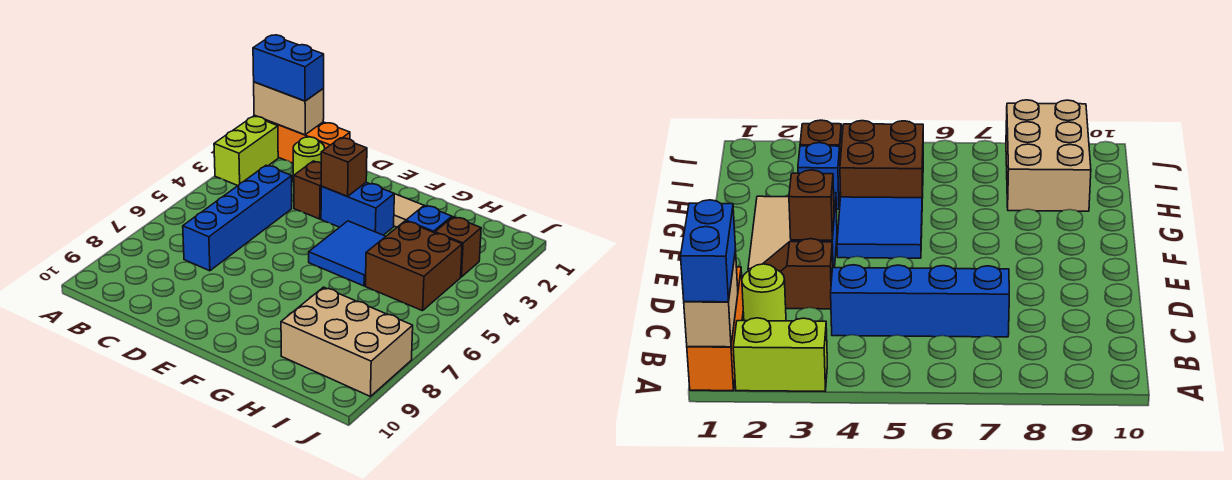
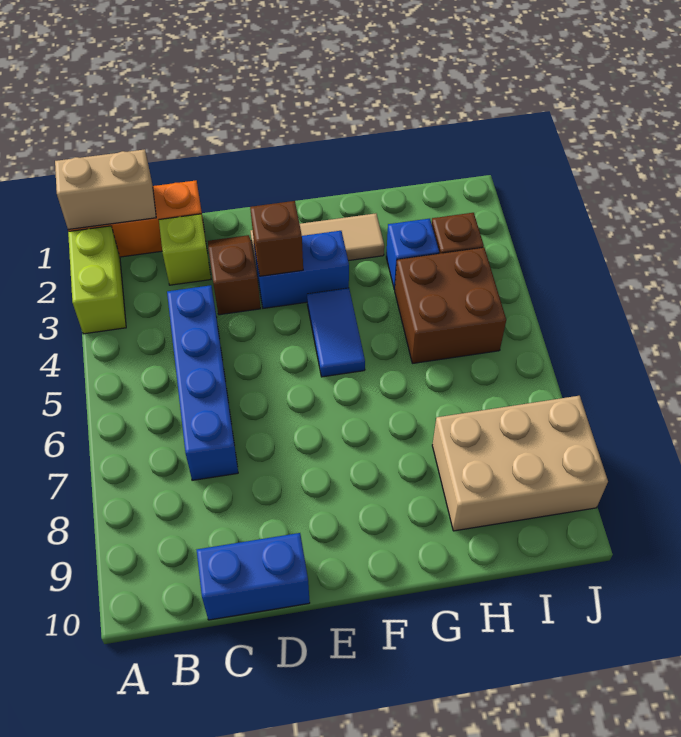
blue 1x2 brick [253,35,324,101] -> blue 1x2 brick moved to [197,533,310,620]
lime 1x1 round brick [293,137,325,182] -> lime 1x1 brick [159,214,211,285]
blue 2x2 tile [309,221,386,286] -> blue 1x2 tile [307,288,365,377]

